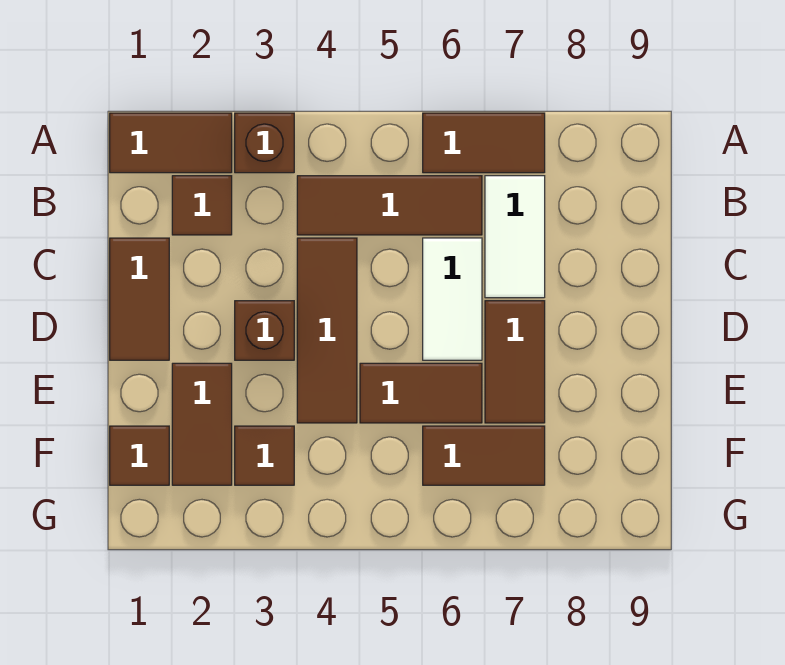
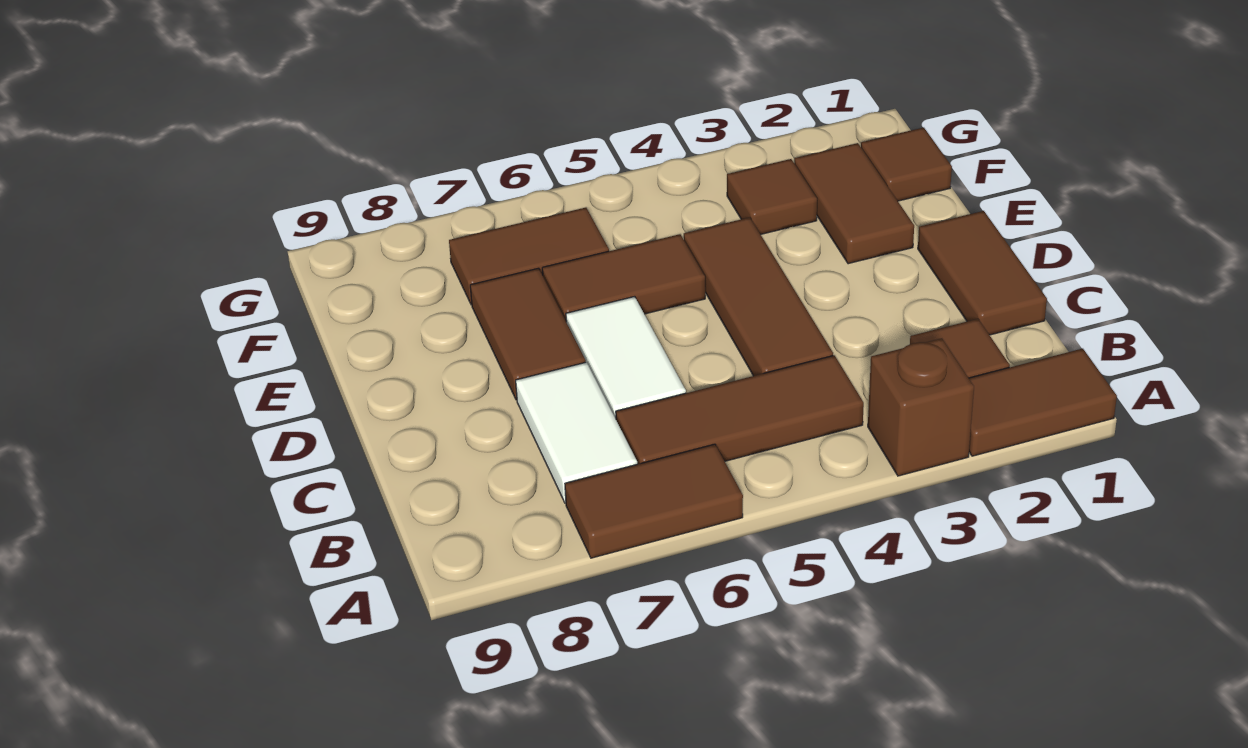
brown 1x1 brick [235,301,294,360] -> none

